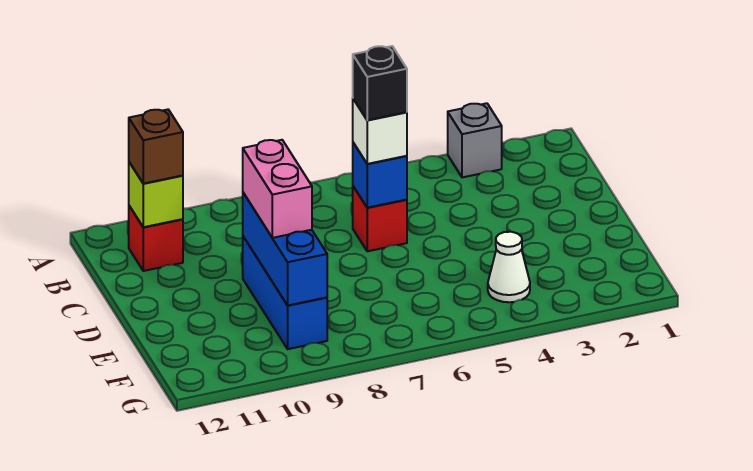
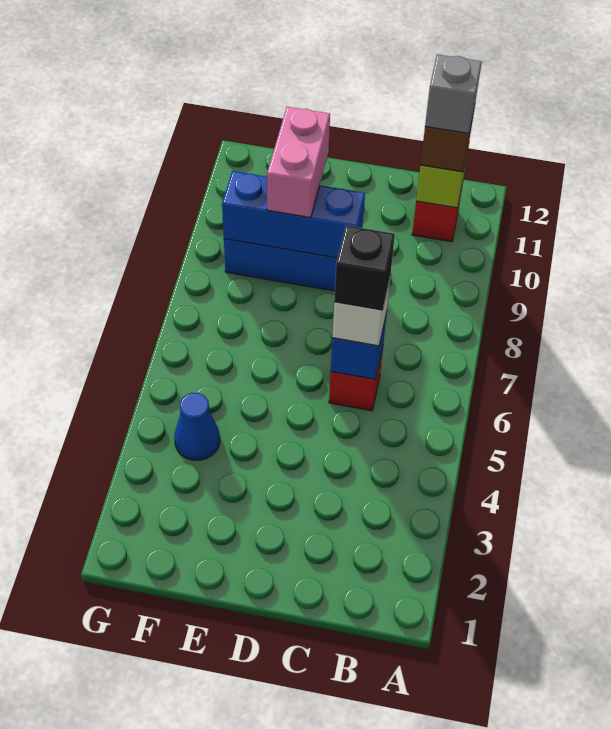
grey 1x1 brick [448,103,502,177] -> grey 1x1 brick moved to [425,55,482,134]
pink 1x2 brick [243,140,312,238] -> pink 1x2 brick turned to [267,107,330,218]
white 1x1 cone [488,232,530,302] -> blue 1x1 cone [174,393,220,460]

